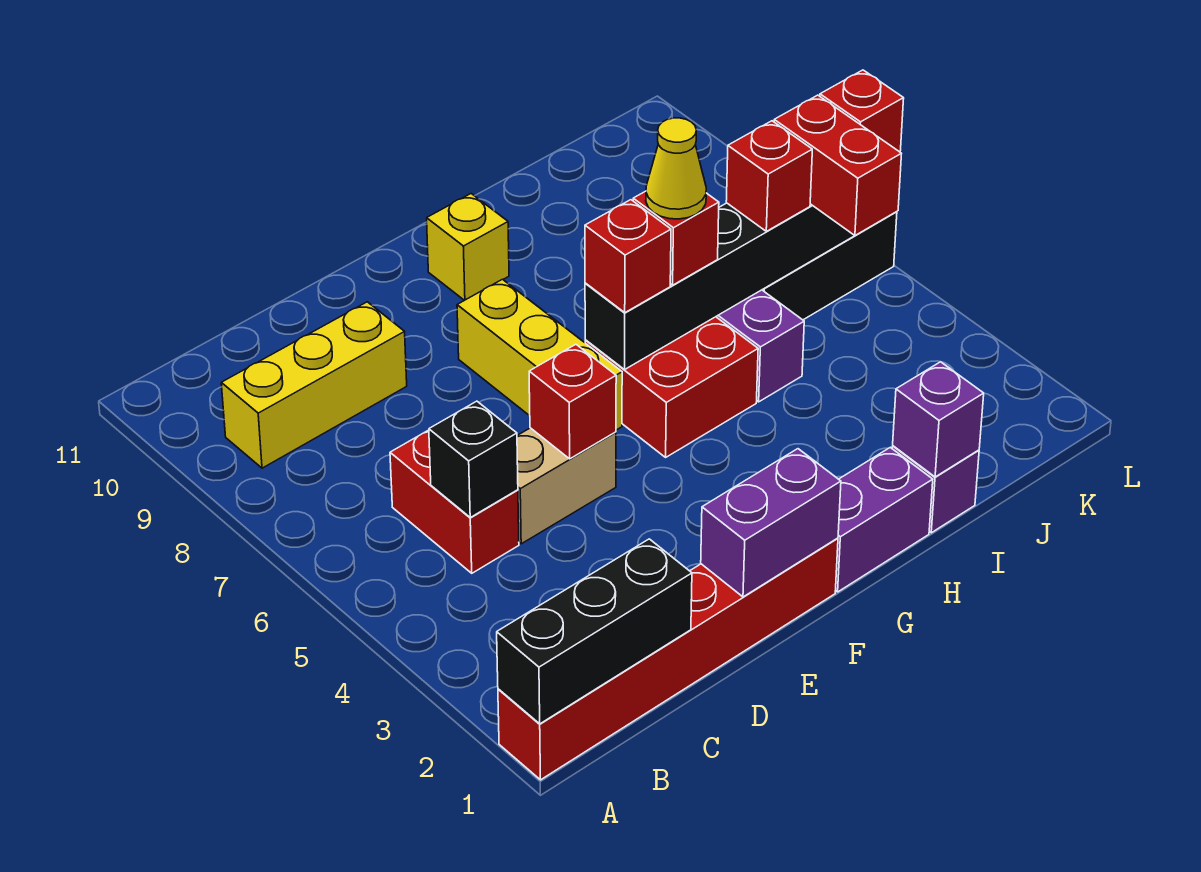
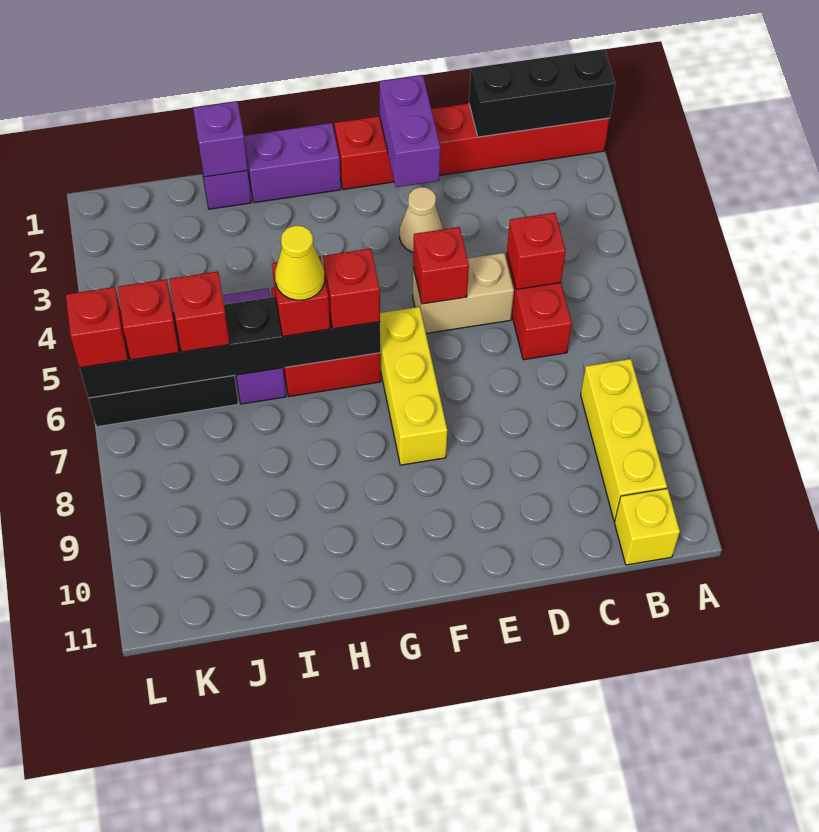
yellow 1x3 brick [221,302,407,468] -> yellow 1x3 brick turned to [581,359,667,520]
black 1x1 brick [429,401,518,517] -> red 1x1 brick [507,213,566,289]
purple 1x2 brick [701,449,841,597] -> purple 1x2 brick turned to [379,75,440,187]
none -> tan 1x1 cone [400,187,443,253]
yellow 1x1 brick [427,194,509,300] -> yellow 1x1 brick moved to [614,488,680,565]
red 1x2 brick [774,95,902,235] -> red 1x1 brick [118,279,179,360]

